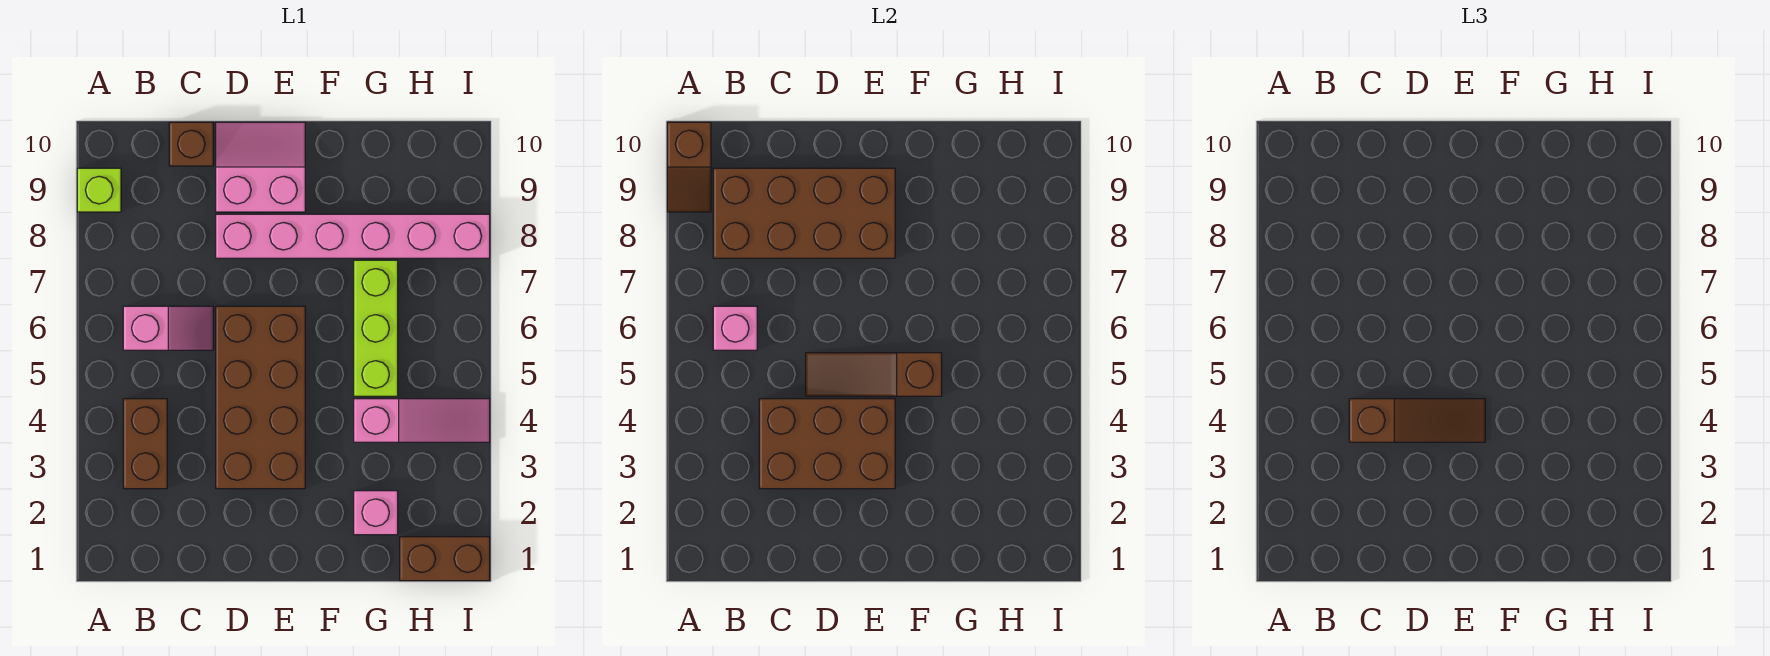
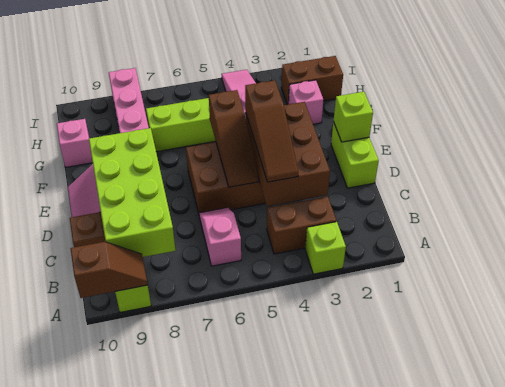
none -> lime 1x1 brick [305,222,346,274]
pink 1x1 brick [713,306,757,350] -> pink 1x1 brick moved to [57,119,93,167]
brown 2x4 brick [713,168,895,258] -> lime 2x4 brick [89,128,176,257]
brown 1x3 slope [1349,399,1485,442] -> brown 1x3 slope turned to [245,80,298,182]
none -> lime 1x2 brick [331,122,379,188]
none -> lime 1x1 brick [333,92,373,142]
brown 1x2 brick [400,537,490,581] -> brown 1x2 brick turned to [281,56,343,105]

